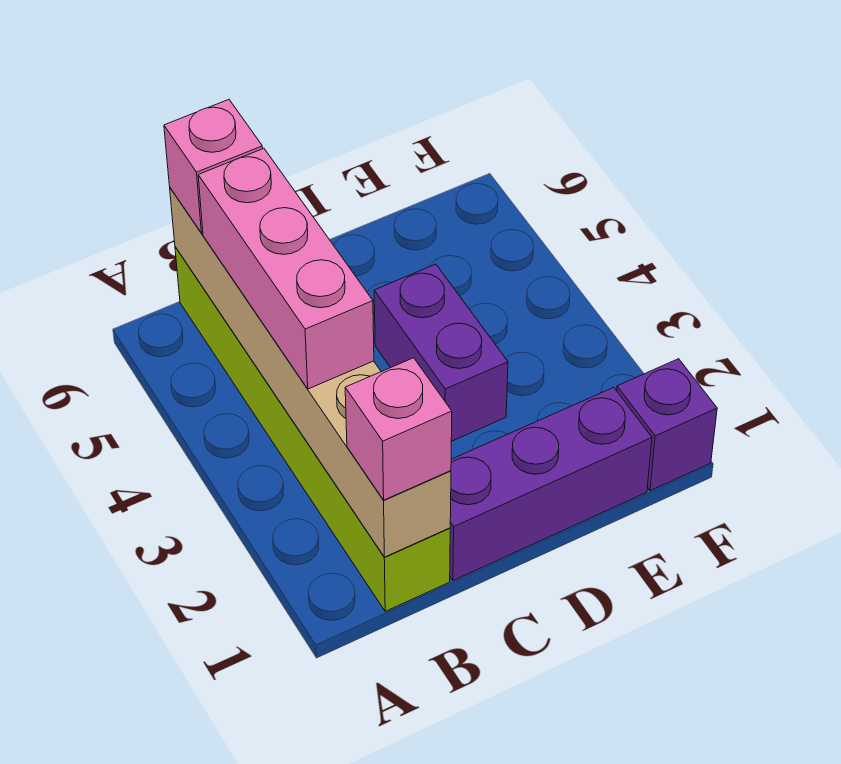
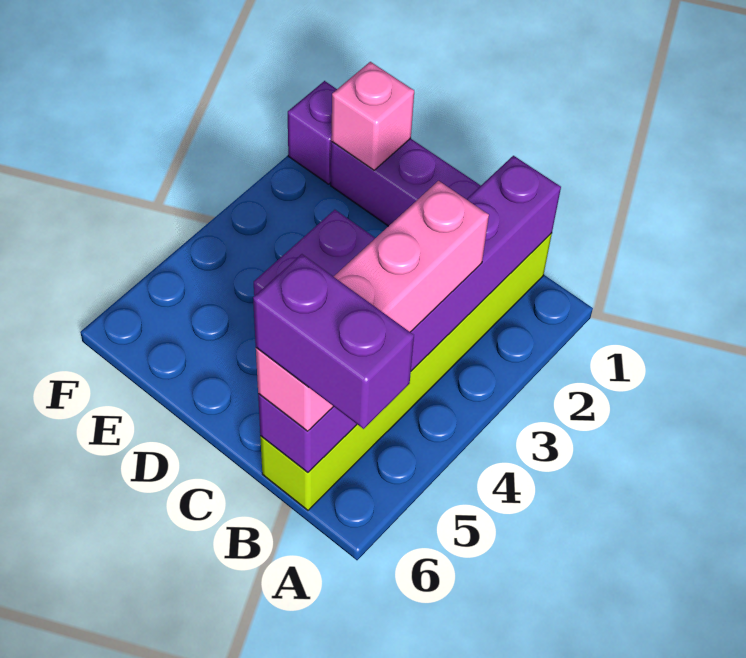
none -> purple 1x2 brick [253,254,414,429]
tan 1x6 brick [170,188,451,557] -> purple 1x6 brick [258,156,561,472]
pink 1x1 brick [345,358,452,500] -> pink 1x1 brick moved to [331,62,414,170]

